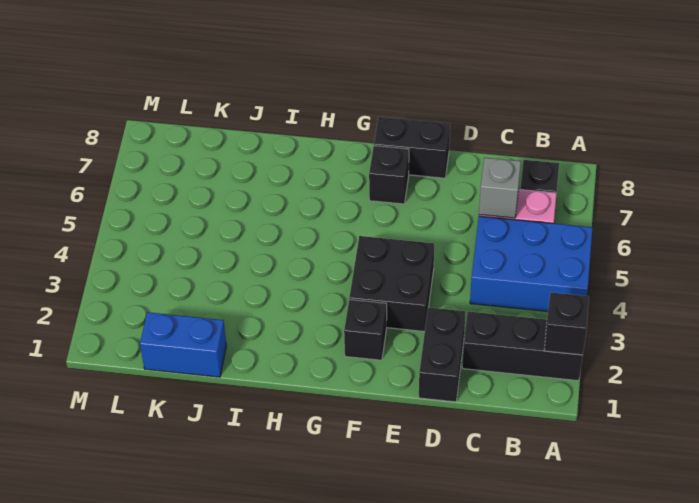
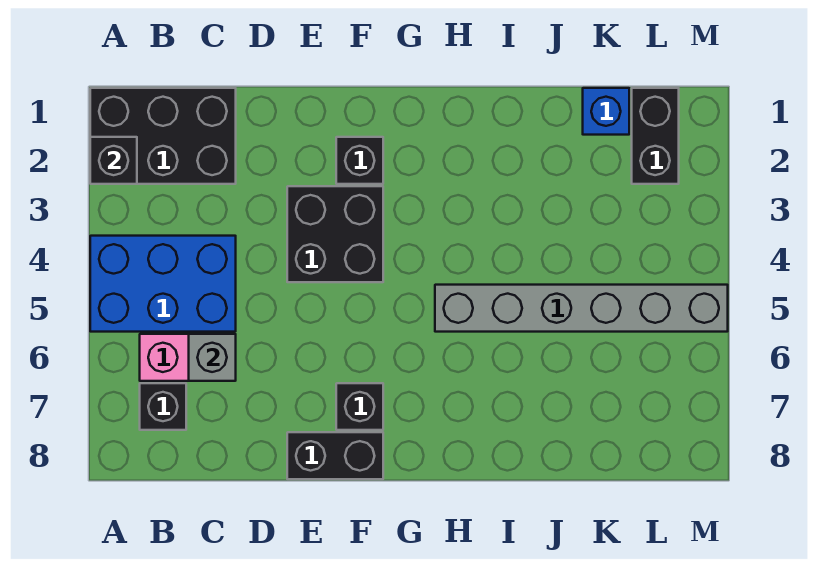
black 1x3 brick [462,312,583,381] -> black 2x3 brick [90,88,236,184]
black 1x2 brick [419,307,465,402] -> black 1x2 brick moved to [632,88,679,184]
none -> grey 1x6 brick [435,285,728,332]
blue 1x2 brick [140,312,226,377] -> blue 1x1 brick [583,88,629,135]

